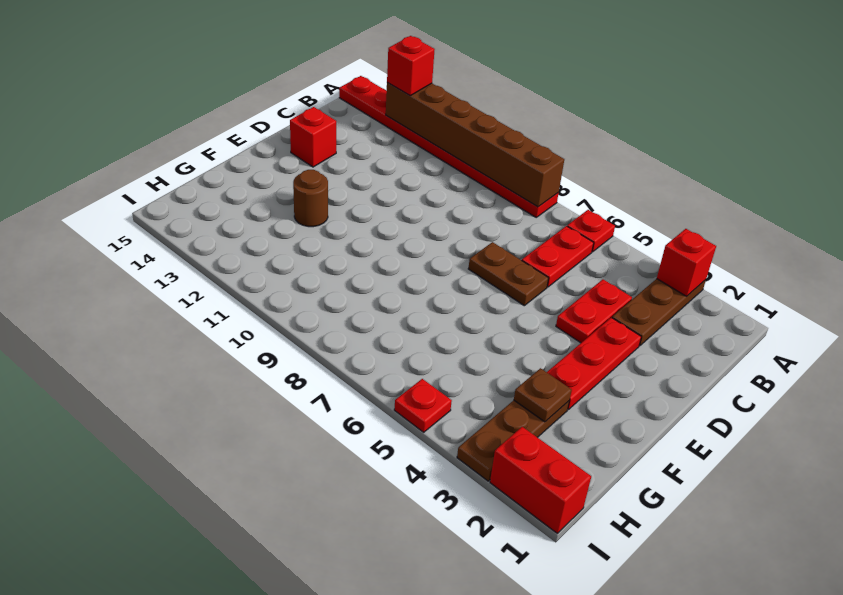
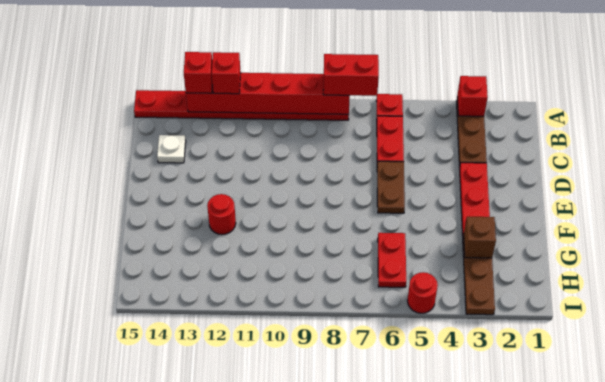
brown 1x6 brick [386,83,564,207] -> red 1x6 brick [186,73,350,114]
red 1x2 plate [556,279,632,343] -> red 1x2 plate moved to [378,233,406,287]
none -> white 1x1 plate [157,135,186,163]
brown 1x2 plate [468,242,549,306] -> brown 1x2 plate turned to [377,161,405,213]
red 1x1 brick [290,107,336,167] -> red 1x1 brick moved to [212,52,241,94]
brown 1x1 round brick [293,170,328,227] -> red 1x1 round brick [207,194,236,235]
brown 1x1 plate [514,368,572,422] -> brown 1x1 brick [464,217,496,258]
red 1x2 brick [490,427,591,533] -> red 1x2 brick moved to [323,54,379,96]
red 1x1 plate [394,379,452,432] -> red 1x1 round brick [407,272,438,313]

